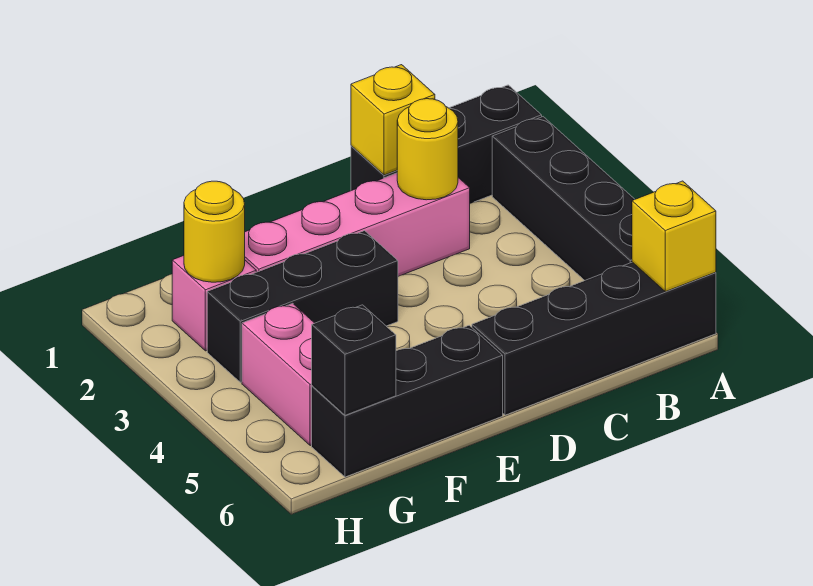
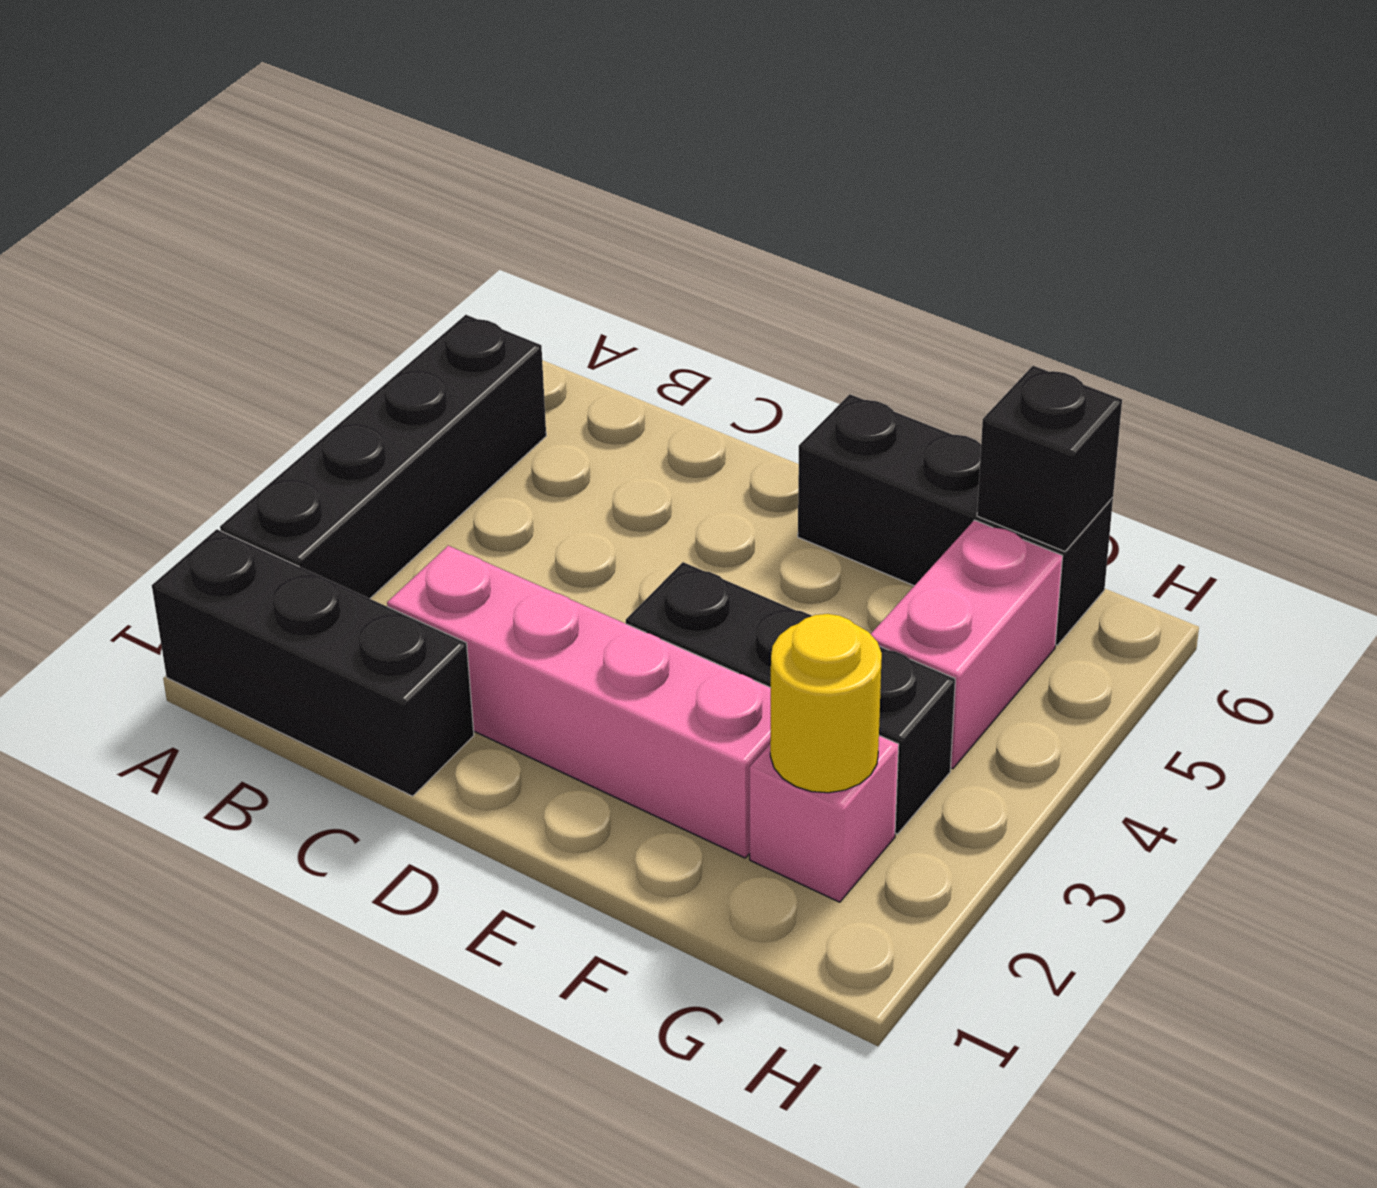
black 1x4 brick [472,262,716,415] -> none
yellow 1x1 brick [632,181,716,292] -> none
yellow 1x1 brick [351,65,435,175] -> none
yellow 1x1 round brick [397,99,458,200] -> none

